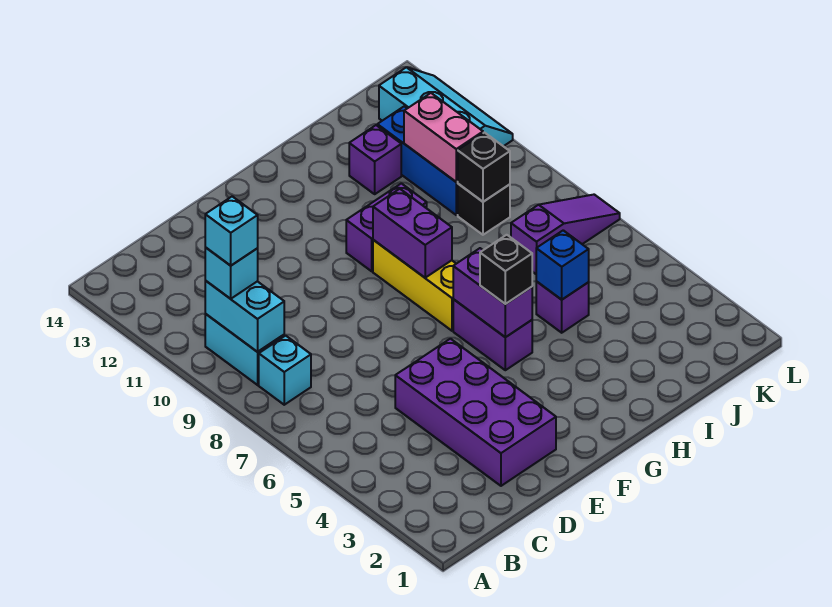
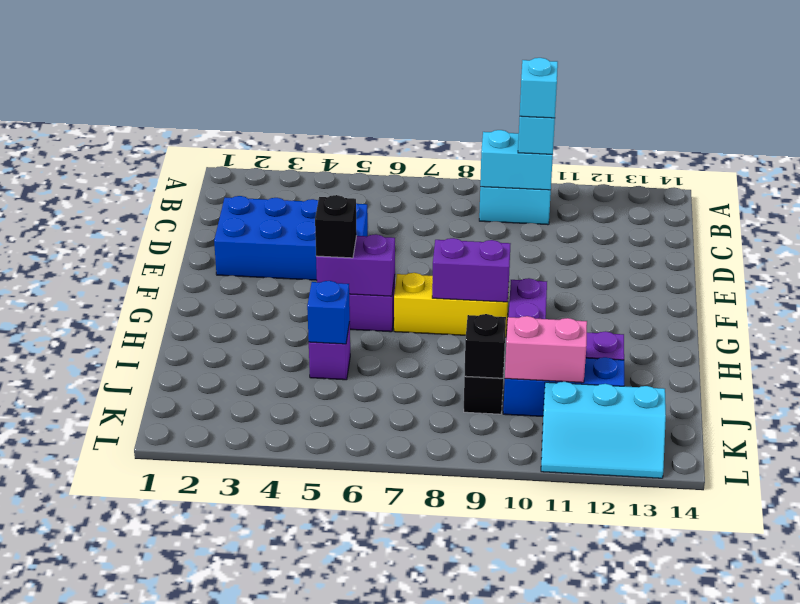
cyan 1x1 brick [259,336,311,405] -> none
purple 2x4 brick [395,339,556,486] -> blue 2x4 brick [214,196,368,280]
purple 1x3 slope [511,195,620,274] -> none

